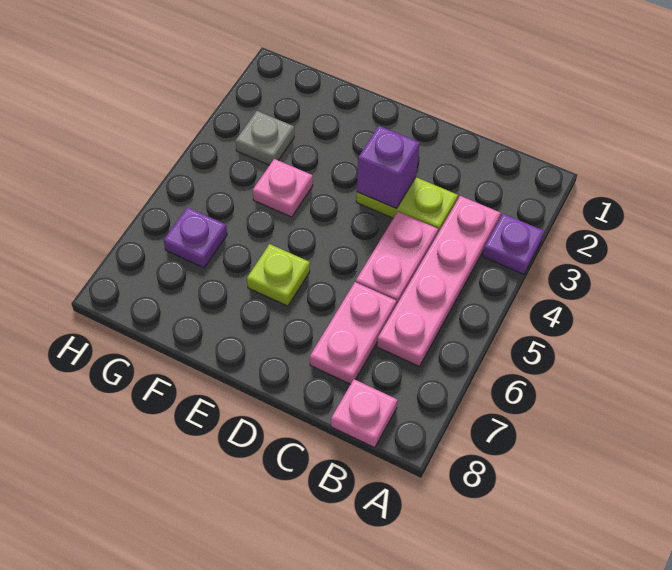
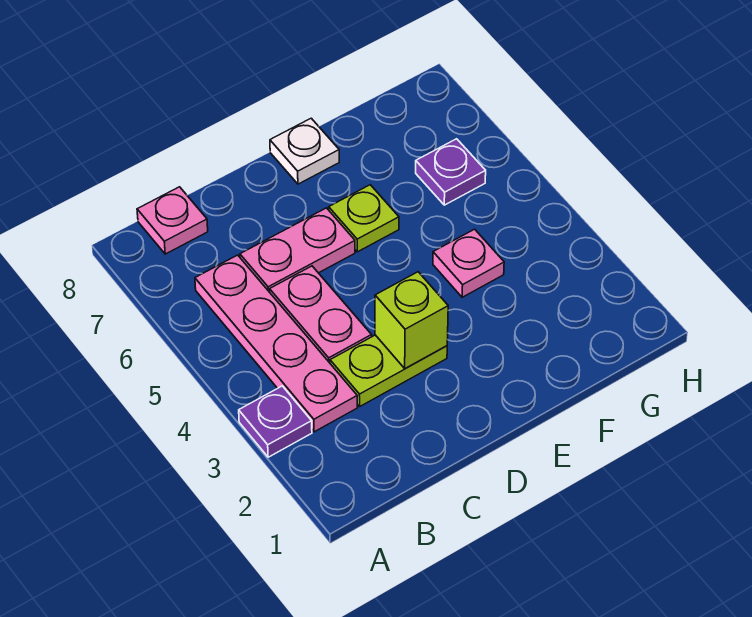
pink 1x2 plate [310,282,396,384] -> pink 1x2 plate turned to [240,208,355,292]
purple 1x1 brick [357,126,420,208] -> lime 1x1 brick [375,272,448,369]
none -> white 1x1 plate [270,118,339,184]
grey 1x1 plate [236,111,294,165] -> none

